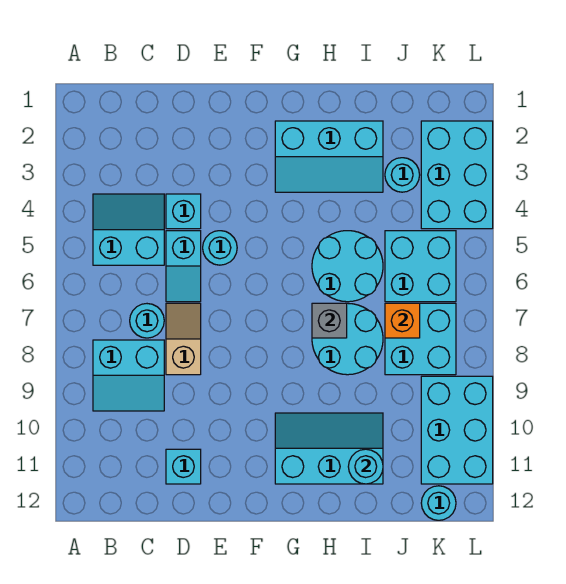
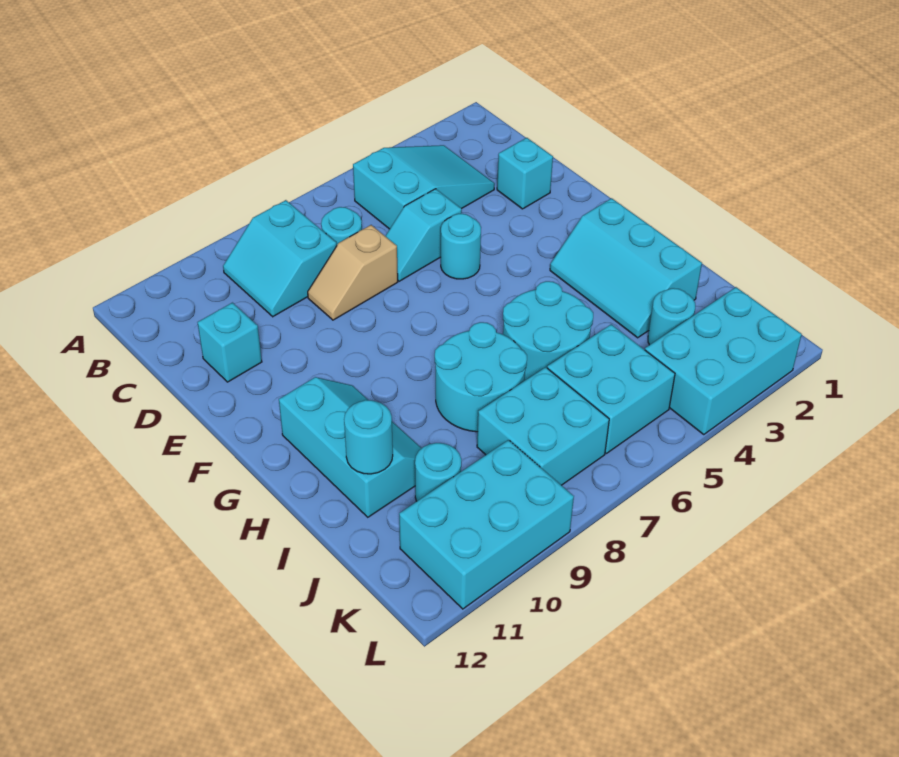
cyan 2x2 slope [93,194,164,265] -> cyan 2x3 slope [353,145,495,229]
cyan 1x1 brick [166,194,201,229] -> cyan 1x1 brick moved to [497,138,553,209]
tan 1x2 slope [166,303,201,375] -> tan 1x2 slope turned to [308,225,398,320]
grey 1x1 brick [312,303,347,338] -> none
orange 1x1 brick [385,303,420,338] -> none
cyan 1x1 round brick [421,486,456,520] -> cyan 1x1 round brick moved to [415,443,461,501]

